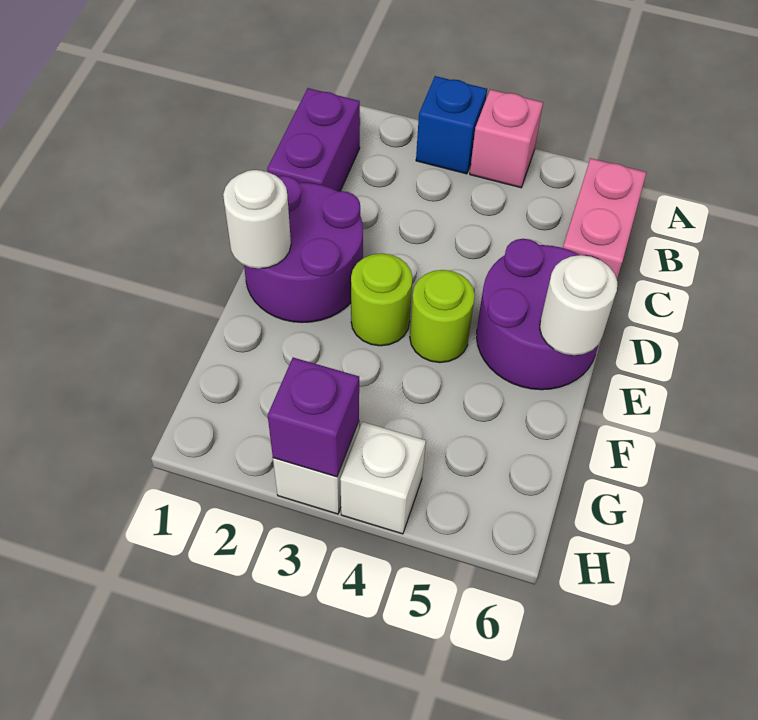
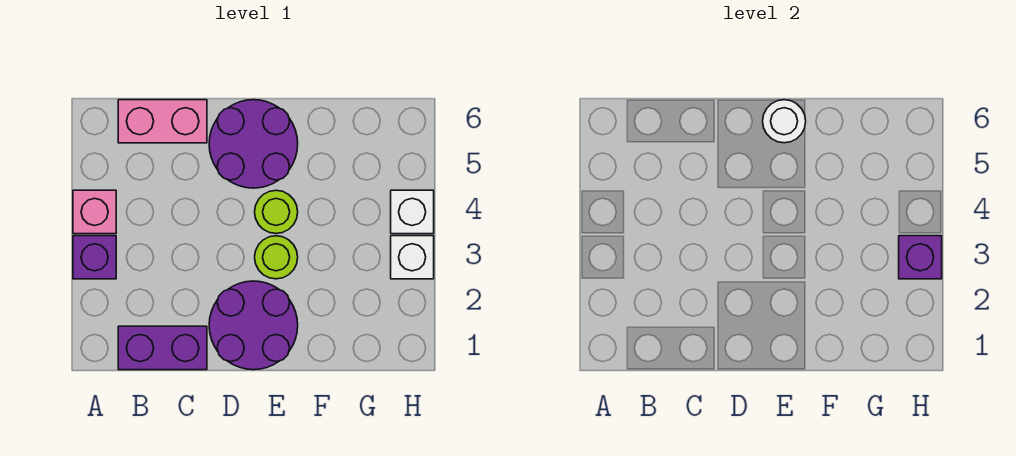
blue 1x1 brick [416,76,487,174] -> purple 1x1 brick [73,236,116,279]
white 1x1 round brick [223,170,291,269] -> none

